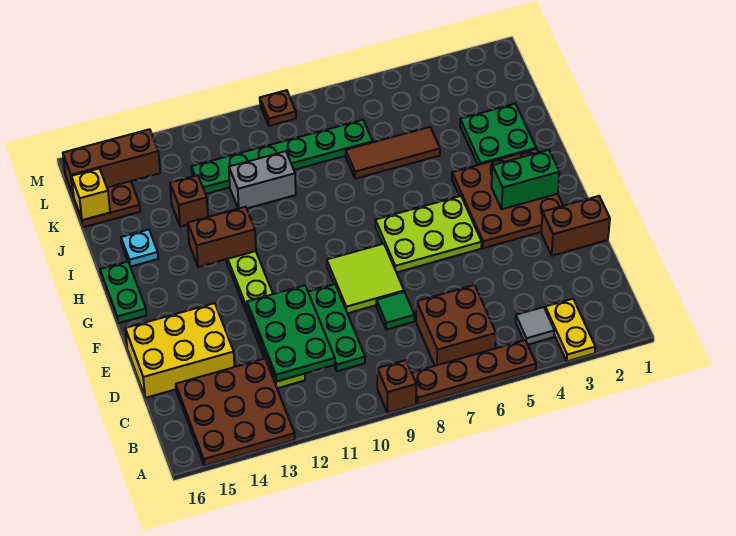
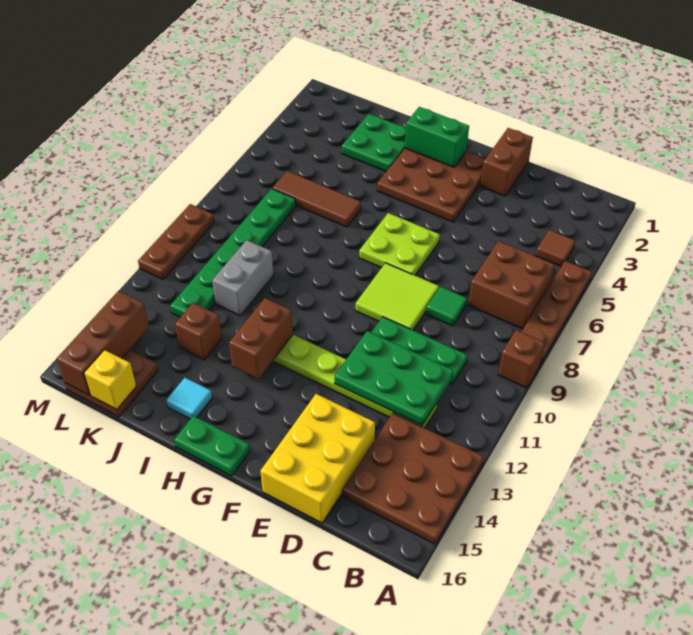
yellow 1x2 plate [545,299,595,361] -> none
grey 1x1 tile [516,307,555,345] -> brown 1x1 tile [536,230,575,266]
lime 2x3 plate [375,196,482,272] -> lime 2x2 plate [359,213,440,275]
green 1x2 brick [491,150,559,209] -> green 1x2 brick turned to [405,107,469,167]
cyan 1x1 plate [121,230,158,267] -> cyan 1x1 tile [166,378,212,419]
brown 1x3 tile [346,127,440,179] -> brown 1x3 tile turned to [273,171,361,227]
brown 1x1 plate [260,90,296,126] -> brown 1x3 plate [138,204,214,279]

